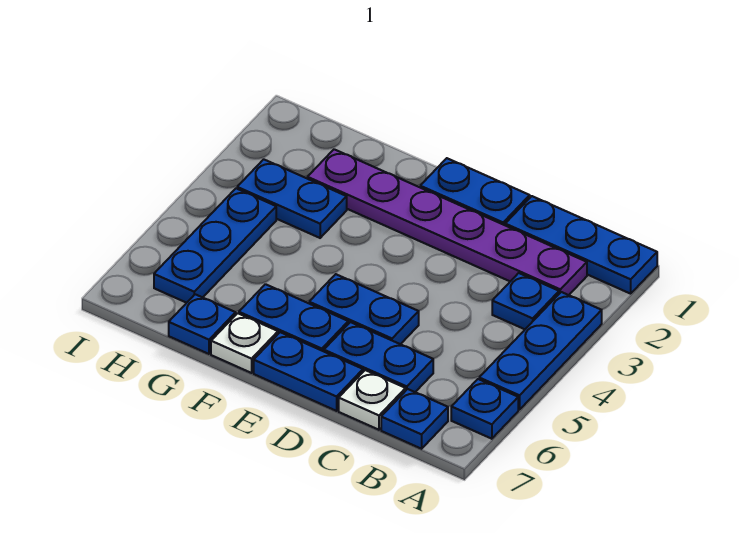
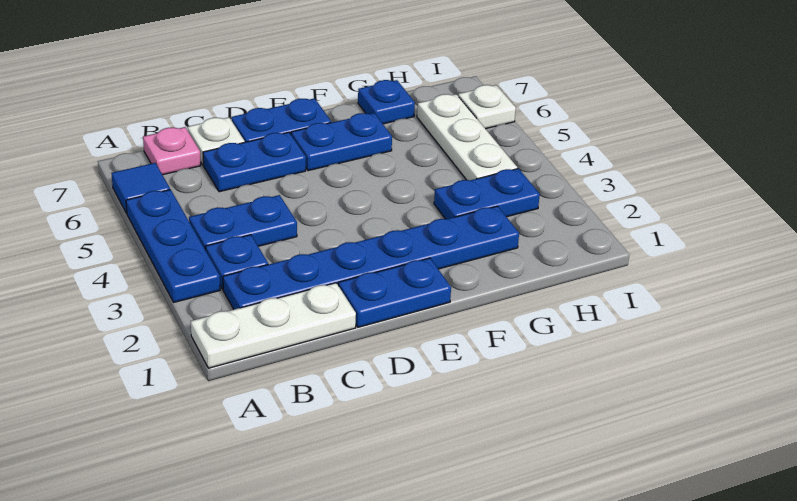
blue 1x3 plate [505,196,657,294] -> white 1x3 plate [191,283,356,368]
blue 1x1 plate [451,379,518,439] -> blue 1x1 tile [112,163,170,213]
purple 1x6 plate [307,149,587,295] -> blue 1x6 plate [223,206,519,309]
blue 1x1 plate [381,389,448,449] -> pink 1x1 plate [143,127,201,175]
blue 1x2 plate [309,274,419,344] -> blue 1x2 plate moved to [189,195,297,250]
white 1x1 plate [211,313,278,373] -> white 1x1 plate moved to [458,85,516,129]
blue 1x3 plate [154,188,276,303] -> white 1x3 plate [417,94,517,180]

